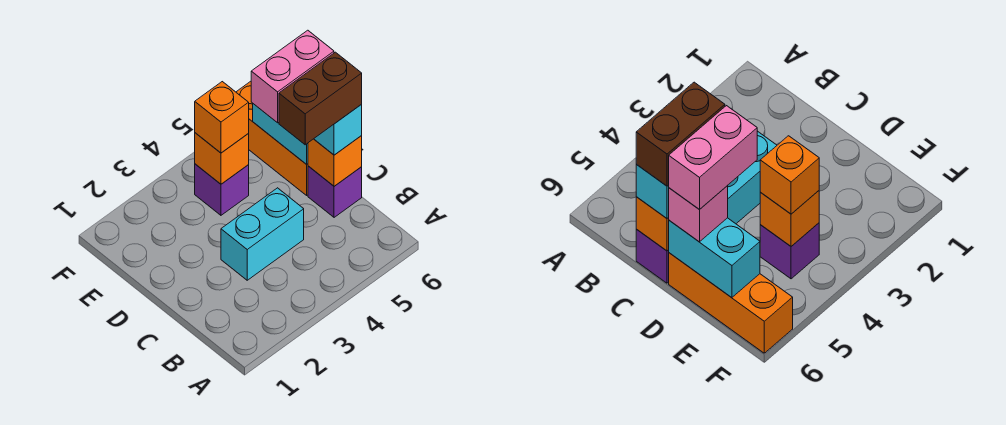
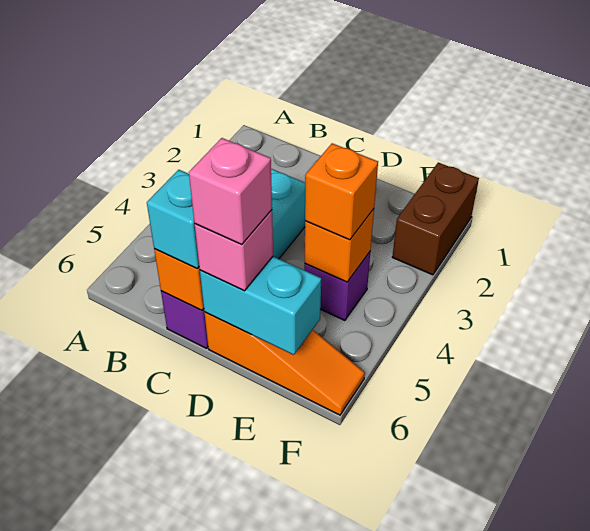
brown 1x2 brick [279,52,362,145] -> brown 1x2 brick moved to [393,163,479,275]
pink 1x2 brick [251,30,334,123] -> pink 1x1 brick [189,138,272,245]
orange 1x3 brick [236,81,308,195] -> orange 1x3 slope [204,312,365,415]

